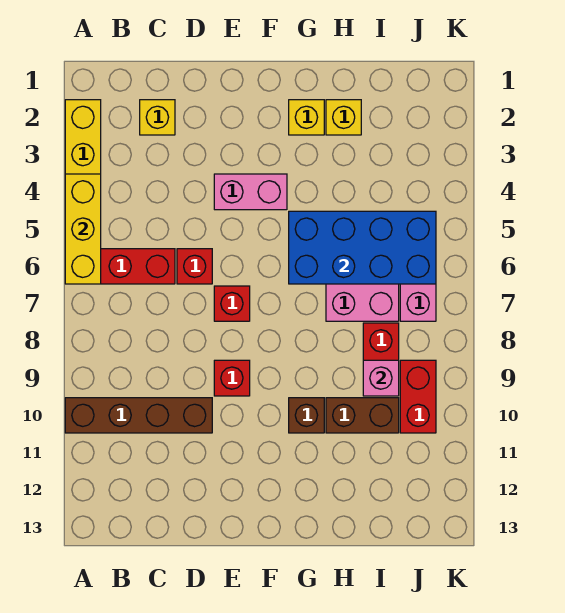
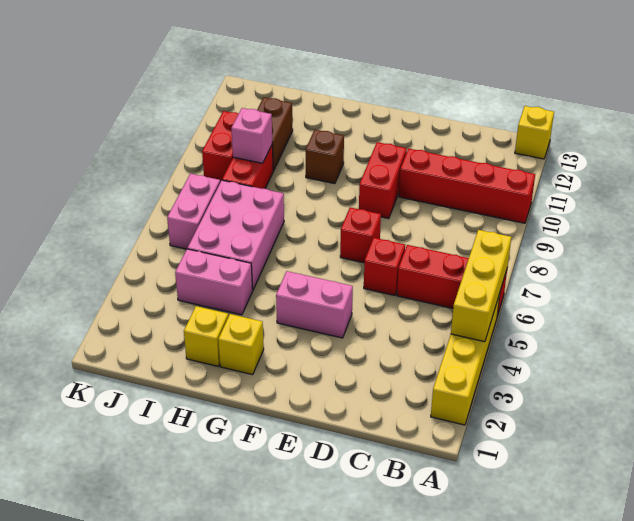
brown 1x4 brick [65,398,212,433] -> red 1x4 brick [399,149,535,223]
yellow 1x1 brick [140,100,175,135] -> yellow 1x1 brick moved to [515,106,554,159]
red 1x1 brick [214,360,250,396] -> red 1x2 brick [359,142,407,219]
blue 2x4 brick [289,211,436,284] -> none
none -> pink 1x2 brick [175,249,253,315]
brown 1x2 brick [326,398,399,433] -> brown 1x2 brick turned to [257,97,293,171]

